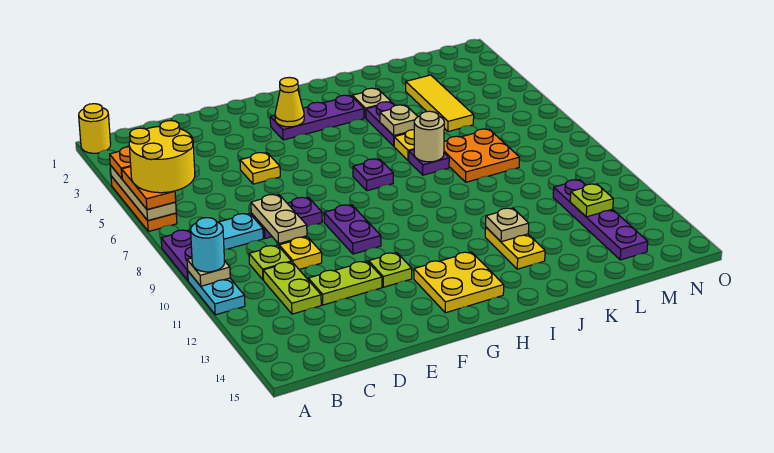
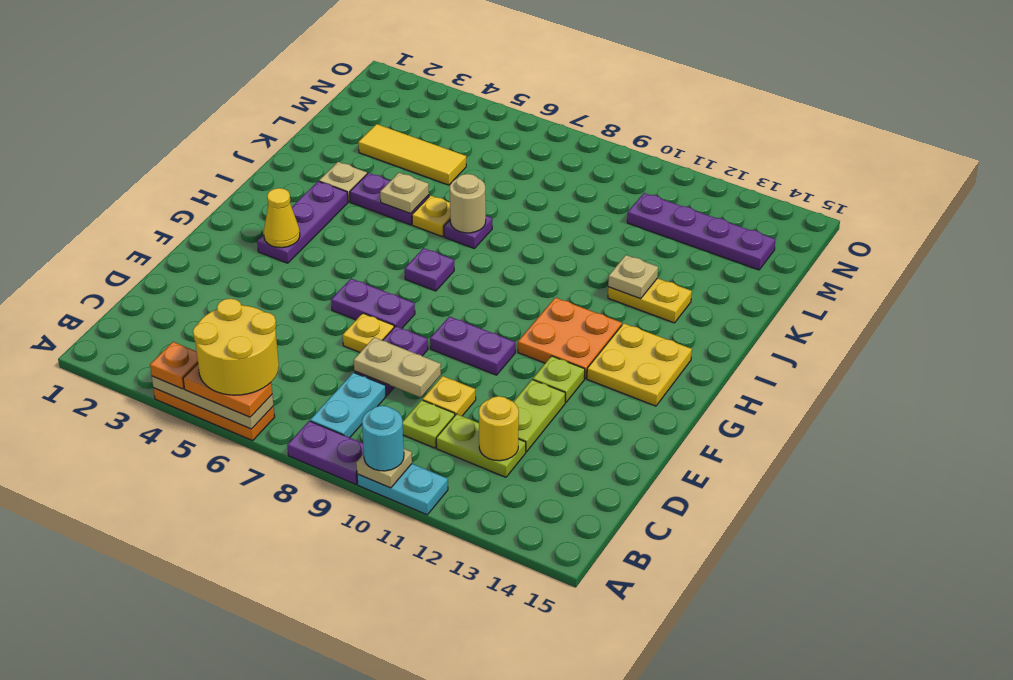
yellow 1x1 round brick [79,104,111,153] -> yellow 1x1 round brick moved to [479,396,519,461]
yellow 1x1 plate [240,153,280,184] -> yellow 1x1 plate moved to [343,313,394,352]
none -> purple 1x2 plate [331,279,415,328]
orange 2x2 plate [444,129,520,182] -> orange 2x2 plate moved to [518,298,622,379]
lime 1x1 plate [570,184,613,217] -> none

